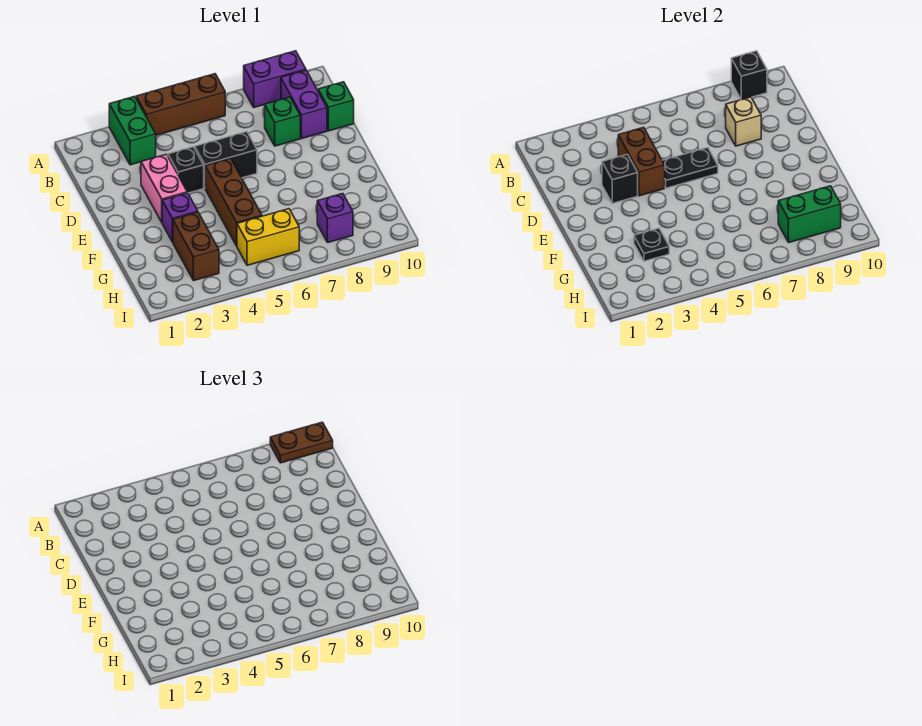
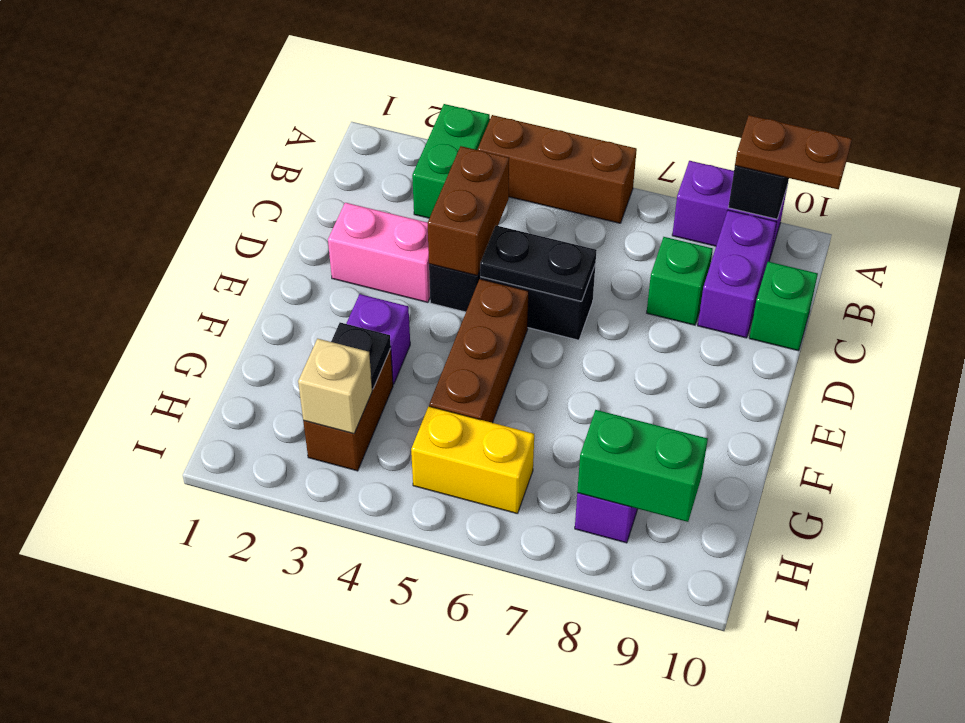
tan 1x1 brick [726,97,761,146] -> tan 1x1 brick moved to [298,339,372,434]
pink 1x2 brick [141,154,187,222] -> pink 1x2 brick turned to [328,203,430,302]
black 1x1 brick [602,154,638,203] -> none

